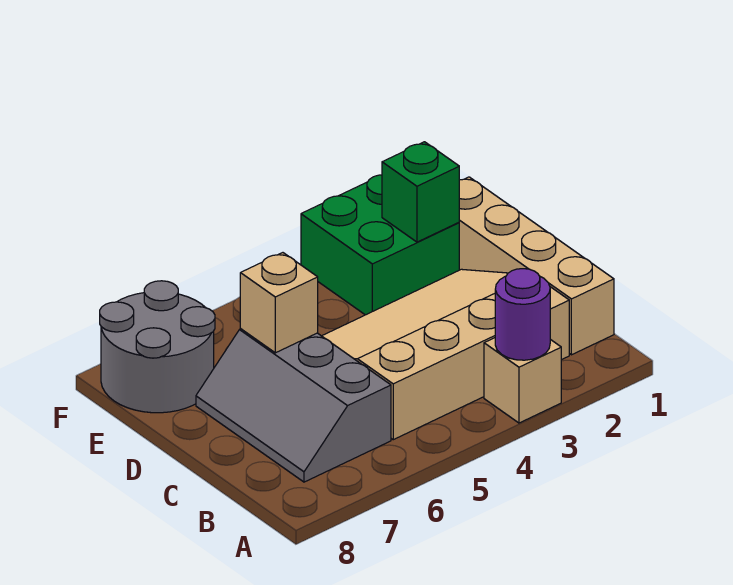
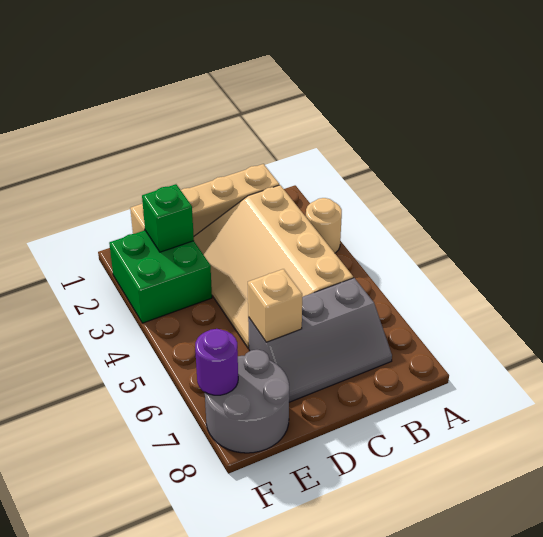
tan 1x1 brick [484,338,561,423] -> tan 1x1 round brick [306,198,342,253]
purple 1x1 round brick [495,269,550,360] -> purple 1x1 round brick moved to [195,329,238,395]

